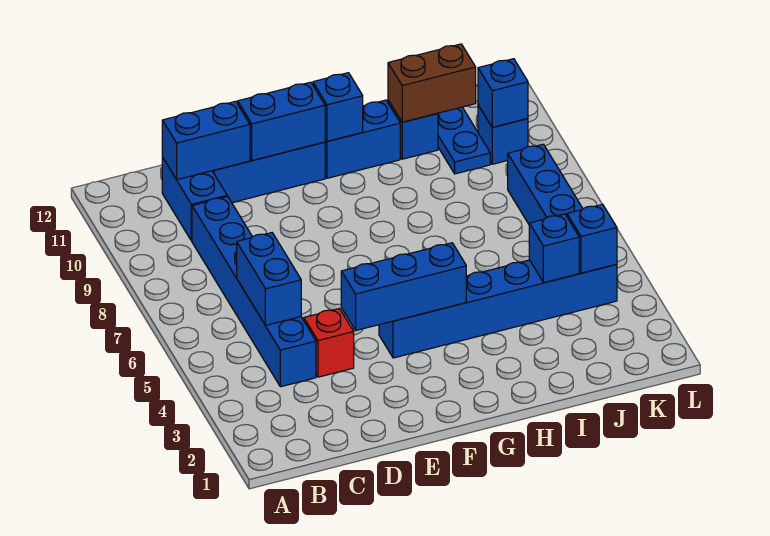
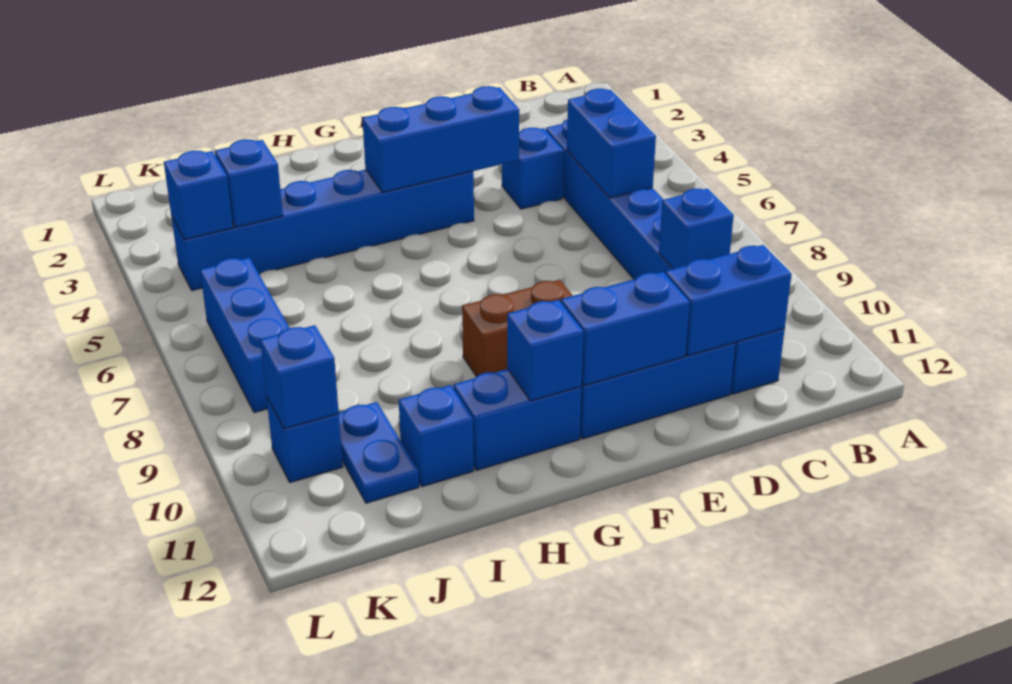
none -> blue 1x1 brick [659,189,734,269]
red 1x1 brick [304,309,354,377] -> blue 1x1 brick [502,128,564,209]
brown 1x2 brick [388,44,476,122] -> brown 1x2 brick moved to [462,280,573,377]

